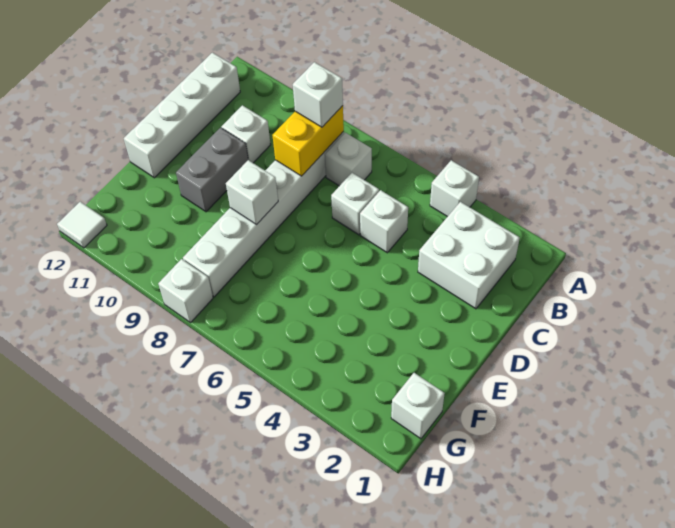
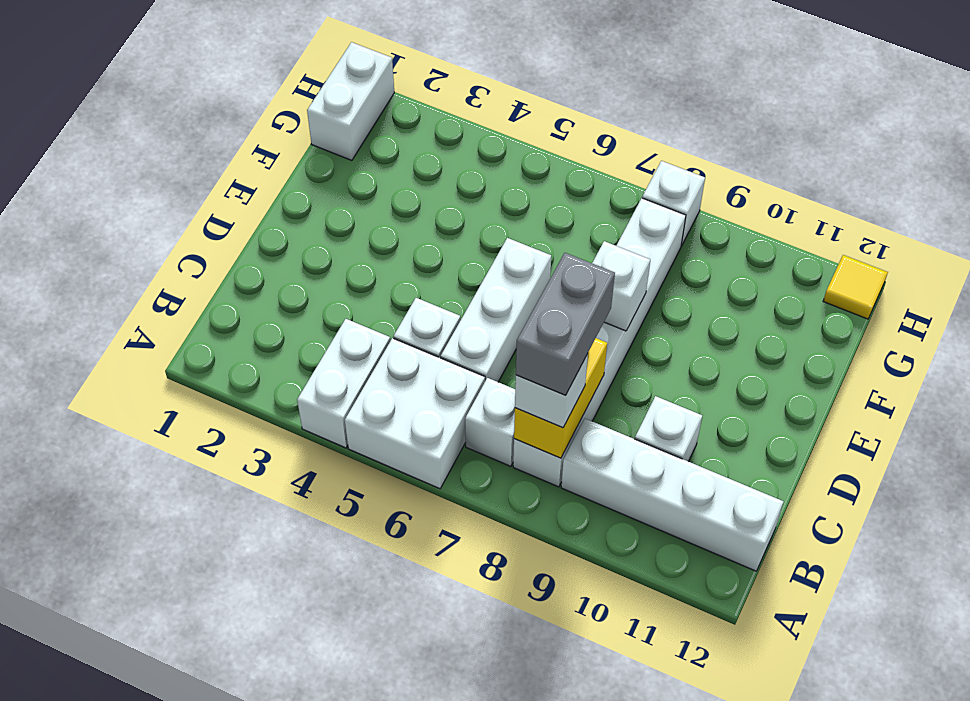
white 1x1 brick [430,160,479,217] -> white 1x2 brick [297,319,390,448]
white 2x2 brick [418,202,520,309] -> white 2x2 brick moved to [345,338,485,489]
white 1x4 brick [124,53,240,178] -> white 1x4 brick turned to [561,419,784,571]
white 1x1 brick [331,173,379,235] -> white 1x3 brick [441,238,551,382]
grey 1x2 brick [176,128,248,212] -> grey 1x2 brick moved to [516,253,615,395]
white 1x1 brick [391,373,445,439] -> white 1x2 brick [307,42,394,160]
white 1x1 tile [57,202,107,248] -> yellow 1x1 tile [823,255,888,319]

